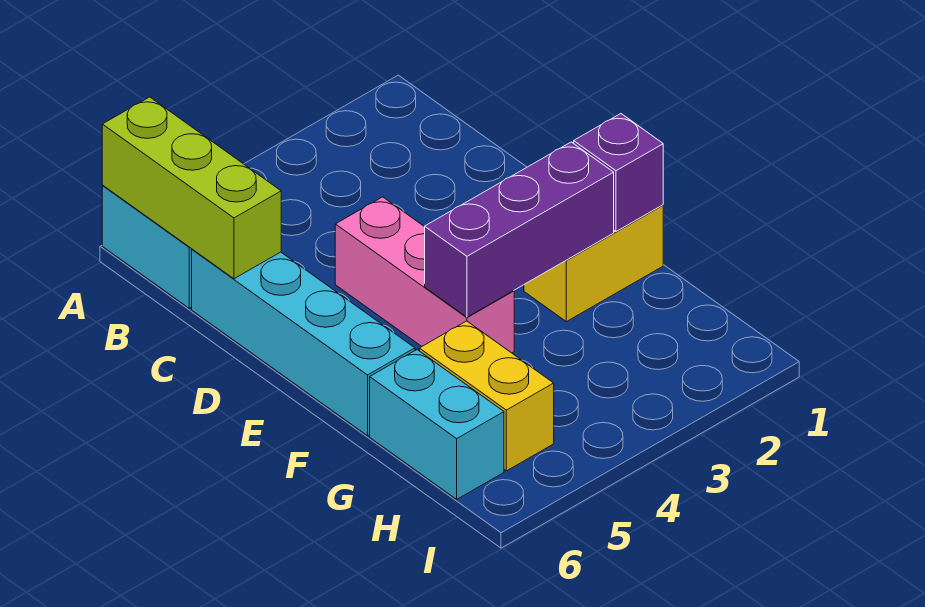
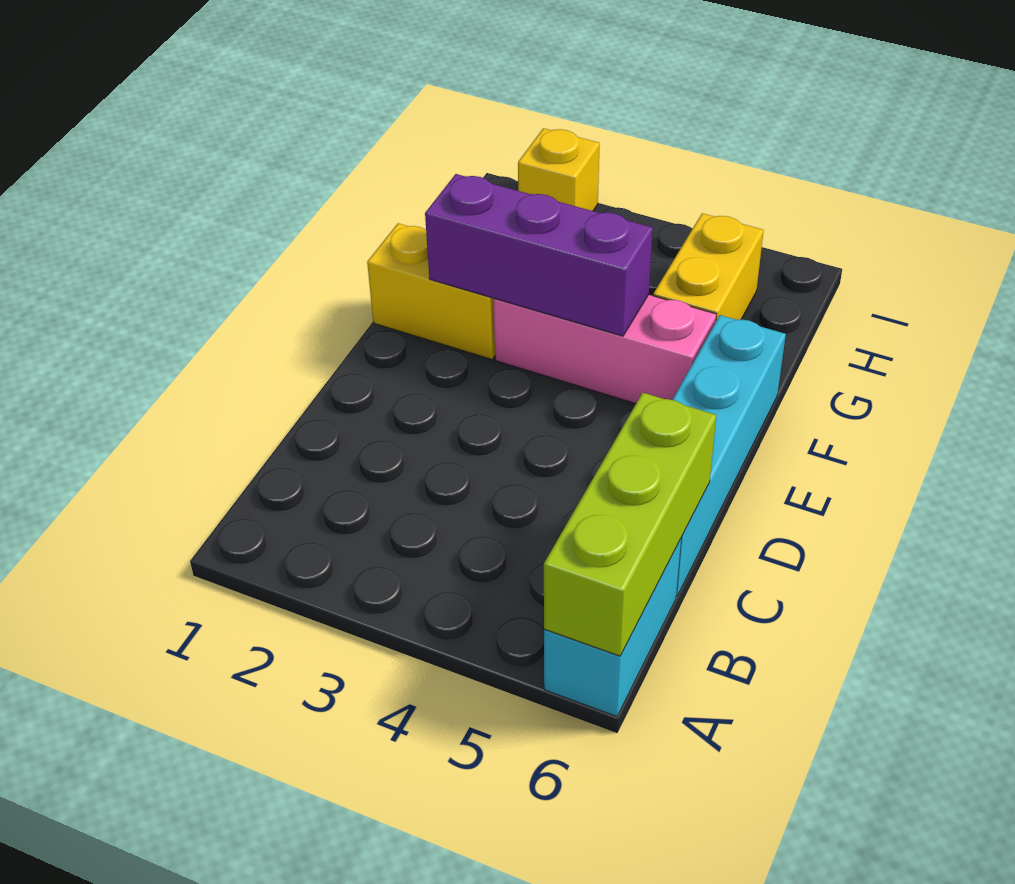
pink 1x3 brick [335,197,514,353] -> pink 1x3 brick turned to [493,295,716,404]
purple 1x1 brick [574,114,663,232] -> none
cyan 1x2 brick [370,350,504,499] -> none
none -> yellow 1x1 brick [518,128,600,211]

